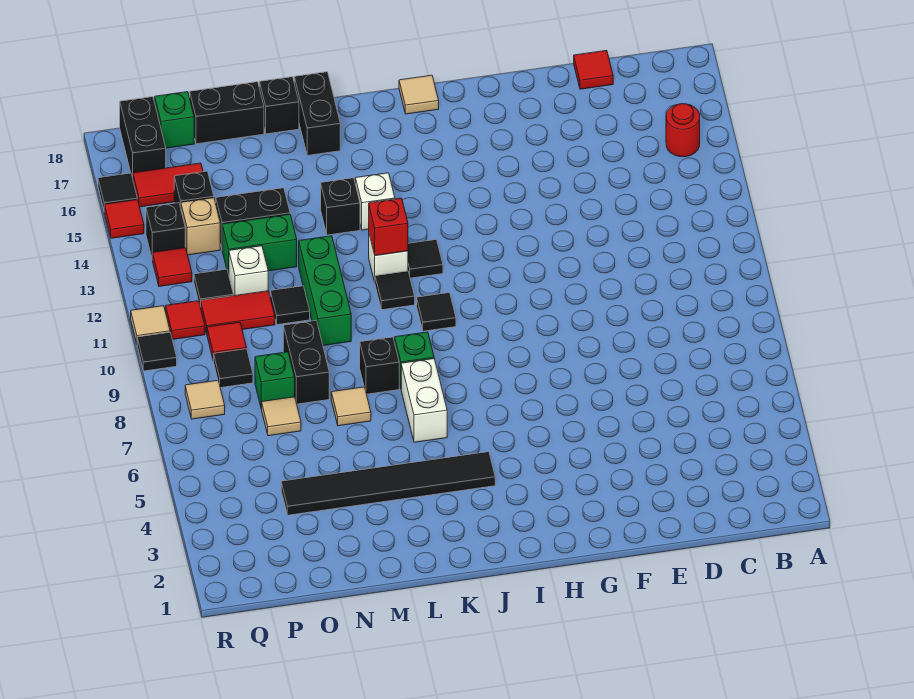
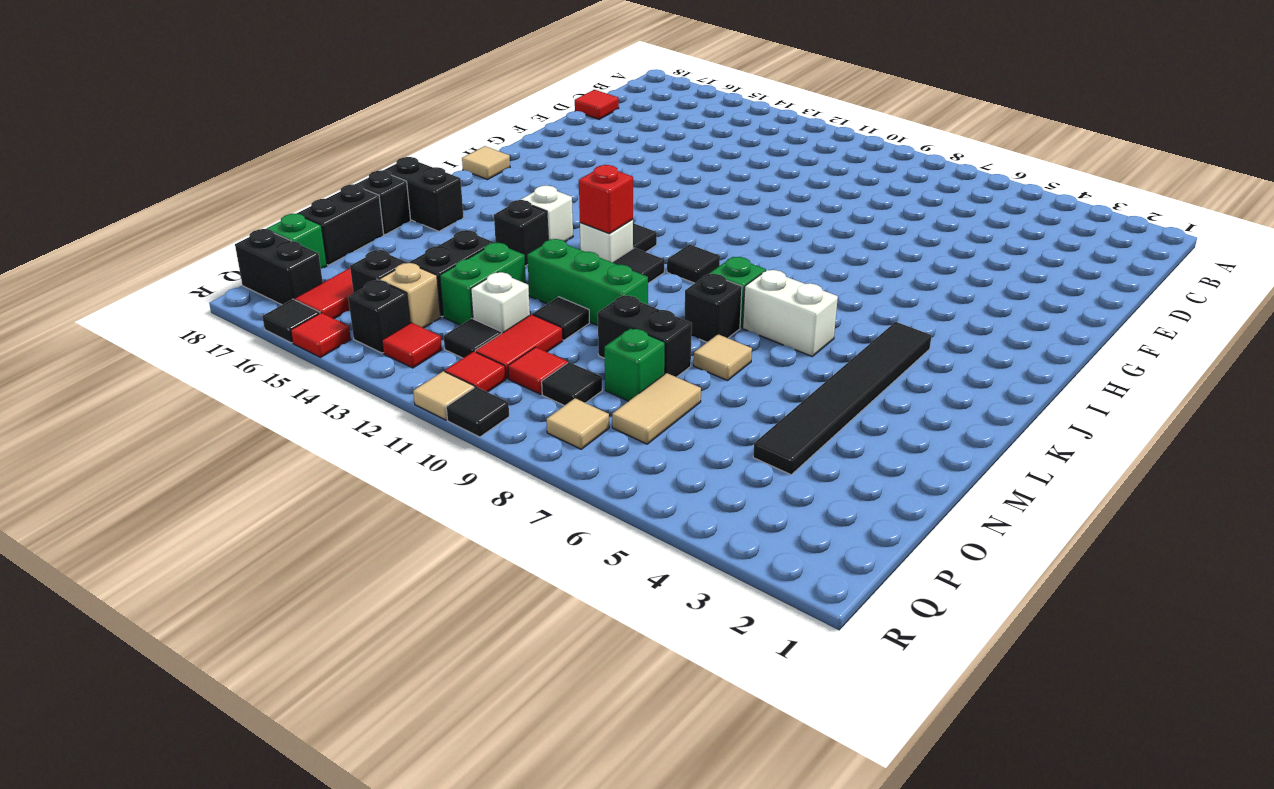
red 1x1 round brick [666,104,700,157] -> none
tan 1x1 tile [262,397,301,436] -> tan 1x2 tile [612,373,701,444]

